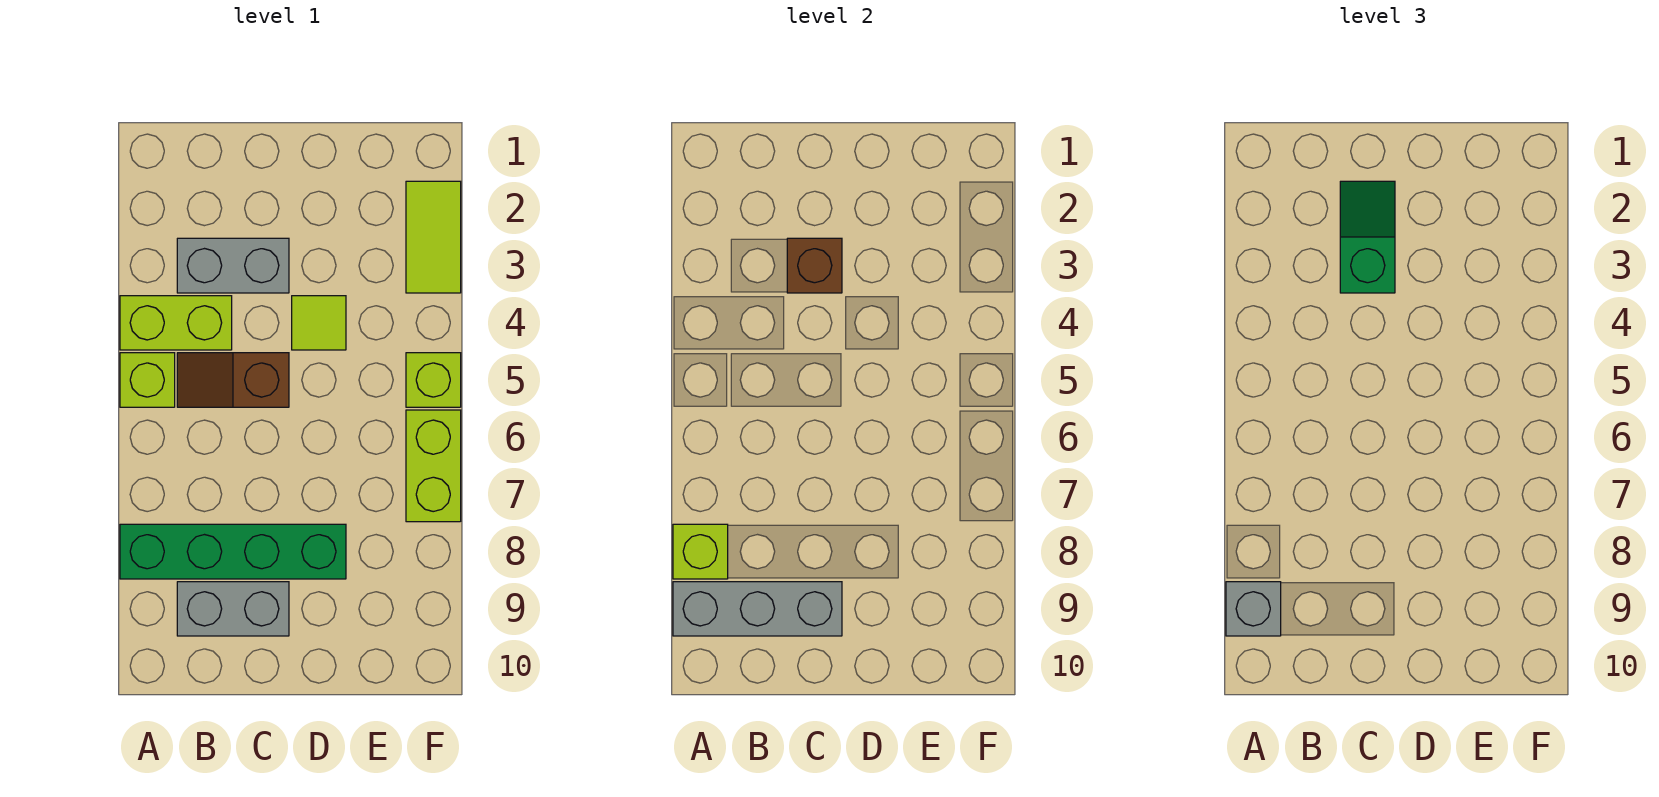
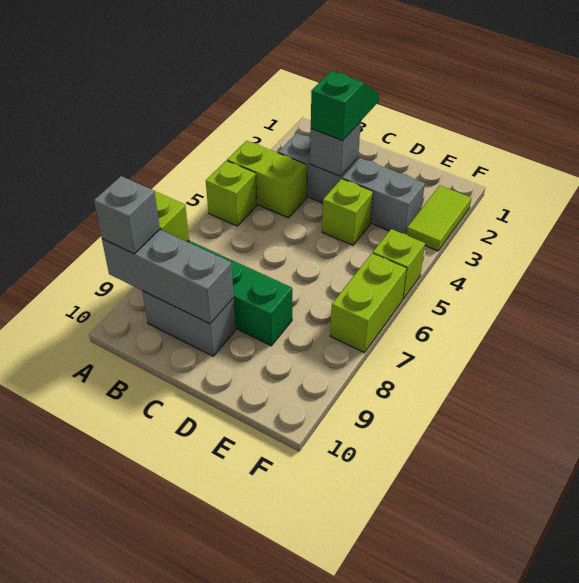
brown 1x2 slope [177,353,289,407] -> none
brown 1x1 brick [787,238,842,293] -> grey 1x1 brick [310,122,361,176]
none -> grey 1x2 brick [342,158,425,234]
lime 1x1 tile [292,296,346,350] -> lime 1x1 brick [322,179,373,245]

